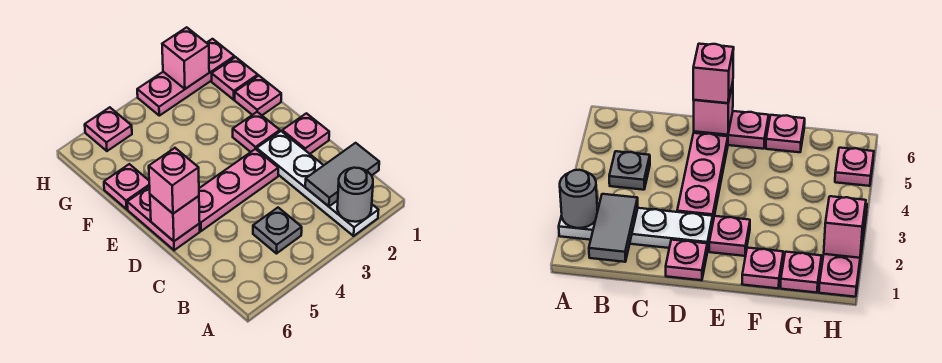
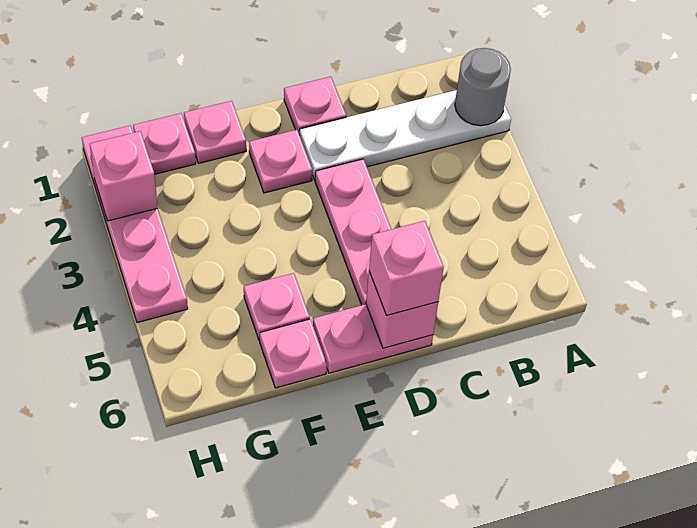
grey 1x2 tile [305,143,379,206] -> none
grey 1x1 plate [253,208,302,254] -> none
pink 1x3 plate [137,39,234,116] -> pink 1x4 plate [82,126,188,323]
pink 1x1 plate [85,107,132,151] -> pink 1x1 plate moved to [244,273,310,341]

